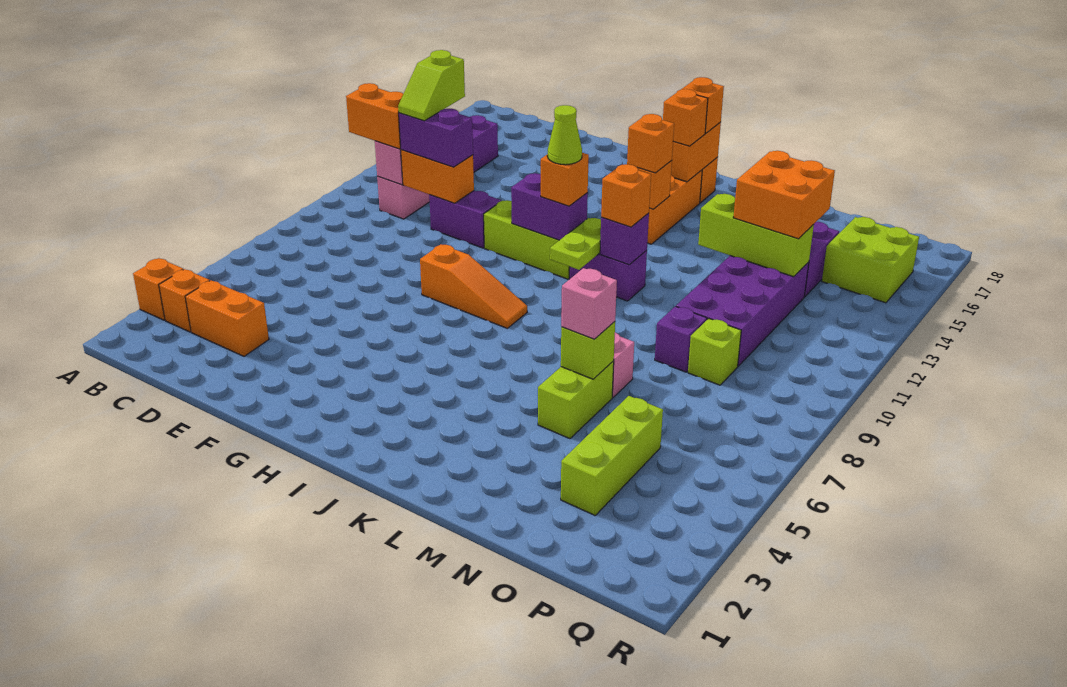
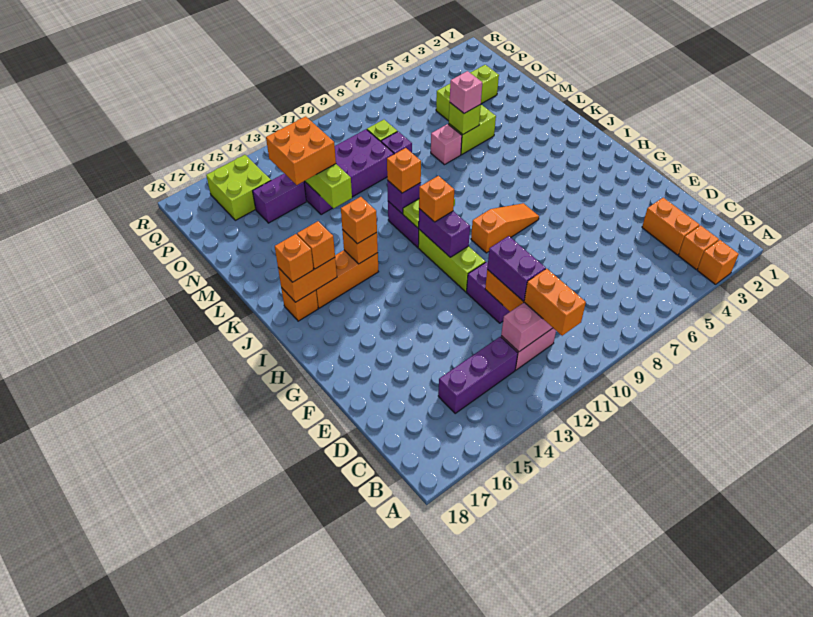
lime 1x2 slope [398,50,465,121] -> none
orange 1x3 slope [420,244,527,328] -> orange 1x3 slope turned to [471,203,539,253]
lime 1x1 cone [547,105,582,165] -> none

